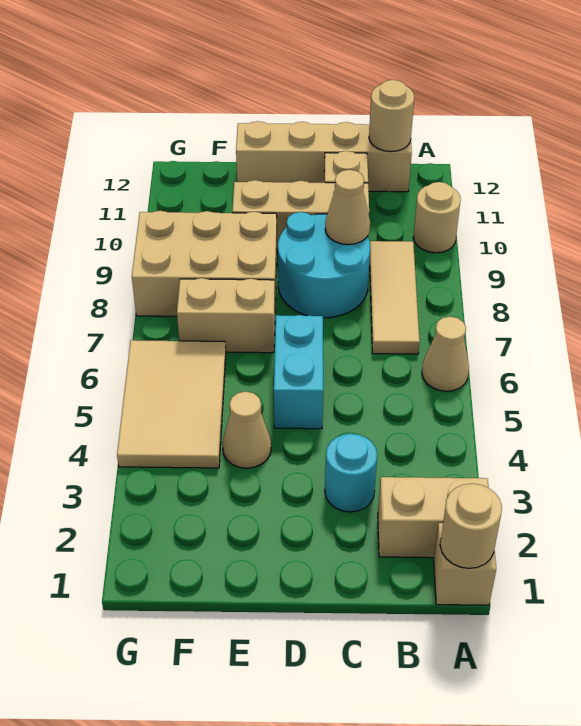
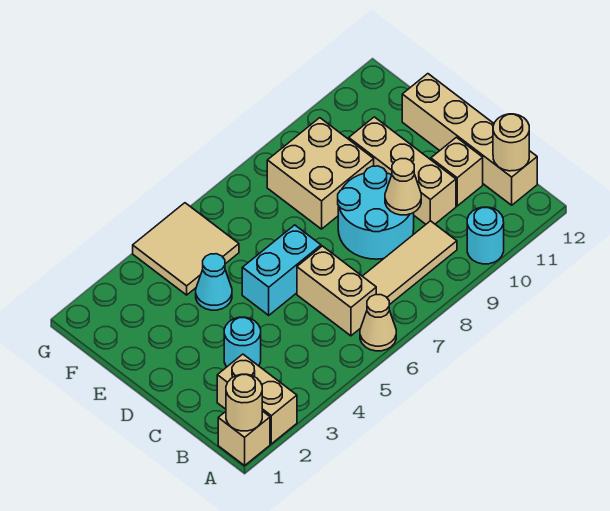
tan 1x1 round brick [413,182,461,253] -> cyan 1x1 round brick [467,207,504,264]
tan 1x1 cone [222,391,271,468] -> cyan 1x1 cone [196,254,232,310]
tan 1x2 brick [177,278,275,353] -> tan 1x2 brick moved to [297,246,376,336]
tan 2x3 brick [132,211,277,316] -> tan 2x2 brick [267,118,374,229]
tan 2x3 tile [117,340,226,468] -> tan 2x2 tile [133,203,239,295]

